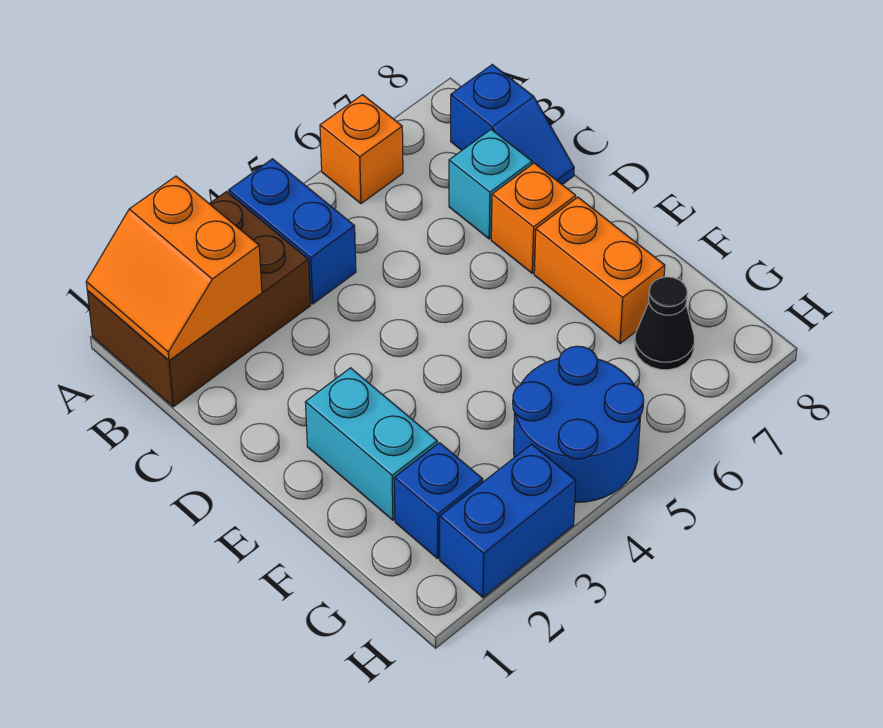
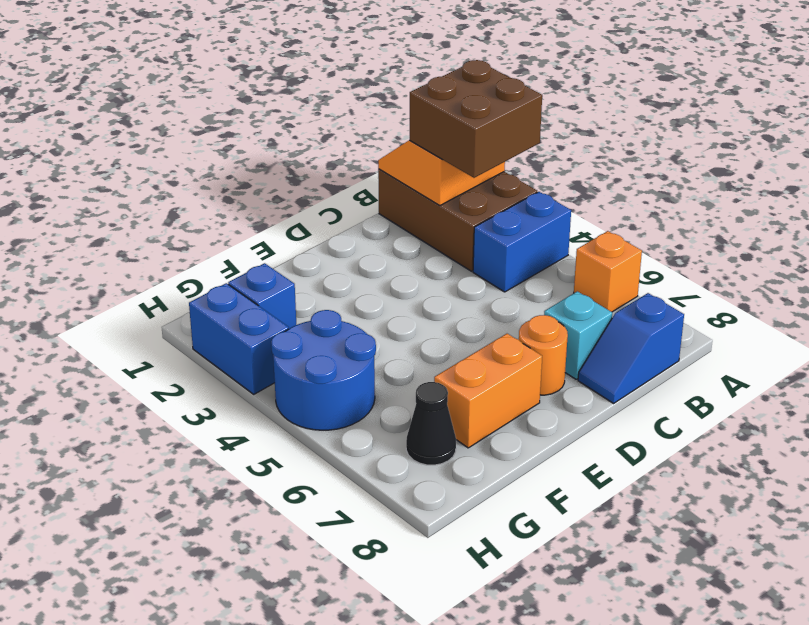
none -> brown 2x2 brick [410,60,542,178]
orange 1x1 brick [491,163,576,273] -> orange 1x1 round brick [519,315,568,395]
cyan 1x2 brick [305,368,437,520] -> none

